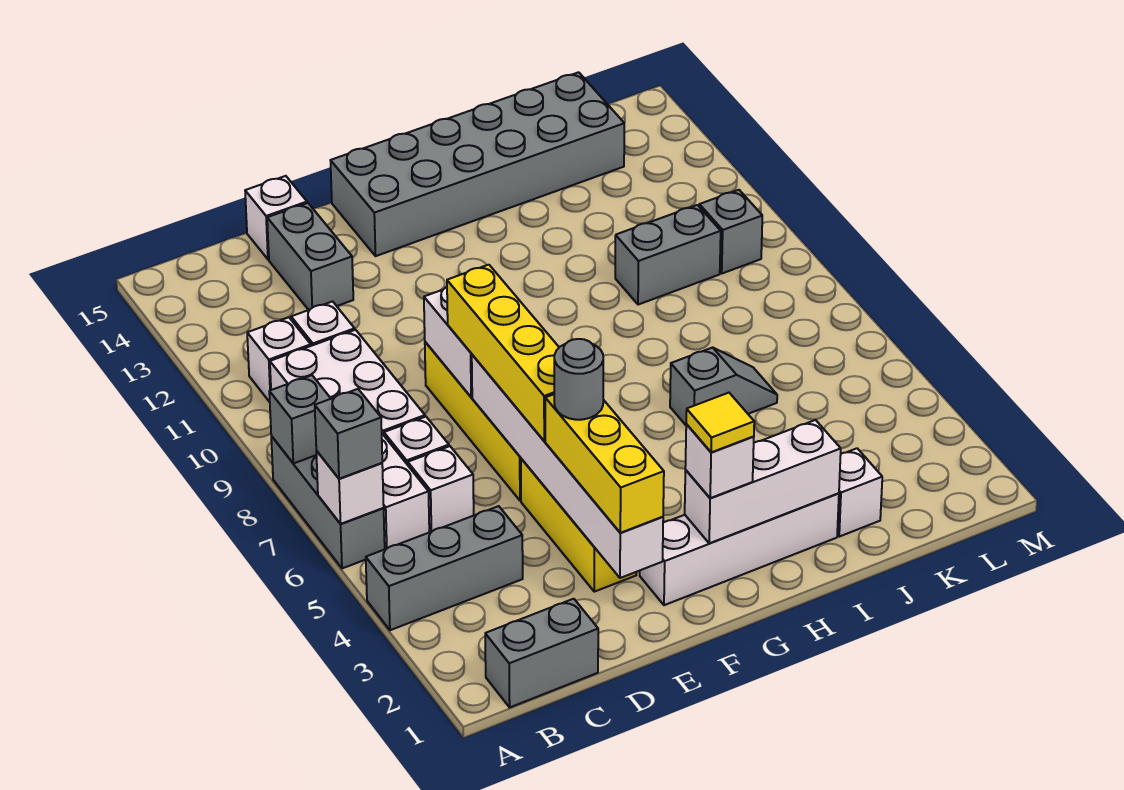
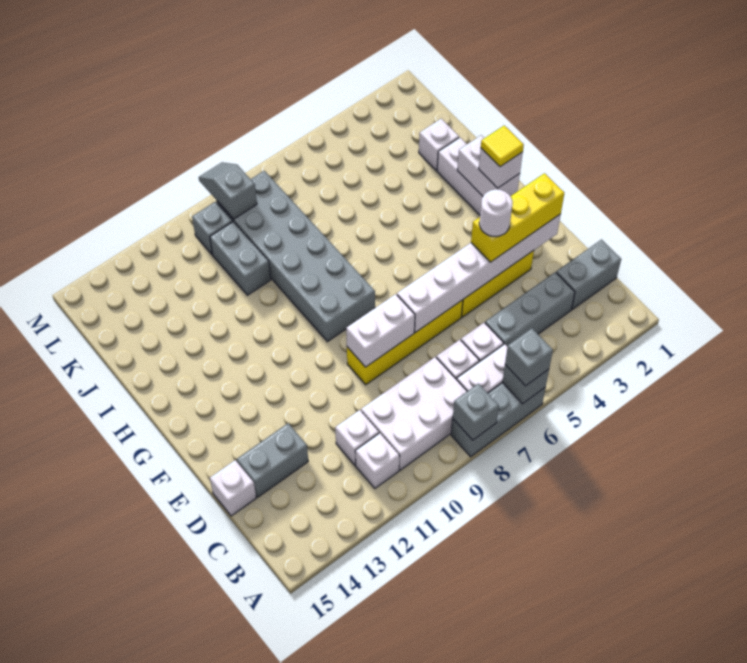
grey 1x3 brick [366,506,523,630] -> grey 1x3 brick turned to [485,272,575,347]
white 1x1 brick [316,451,384,524] -> grey 1x1 brick [502,365,549,404]
grey 1x2 brick [485,599,598,707] -> grey 1x2 brick turned to [556,240,621,309]
grey 1x1 round brick [554,339,603,420] -> white 1x1 round brick [479,189,513,237]
yellow 1x4 brick [447,265,559,441] -> none
grey 2x6 brick [330,72,624,256] -> grey 2x6 brick moved to [217,171,375,342]
white 1x3 brick [685,420,841,543] -> white 1x2 brick [457,135,520,196]
grey 1x2 slope [670,347,777,425] -> grey 1x2 slope moved to [199,162,257,219]

